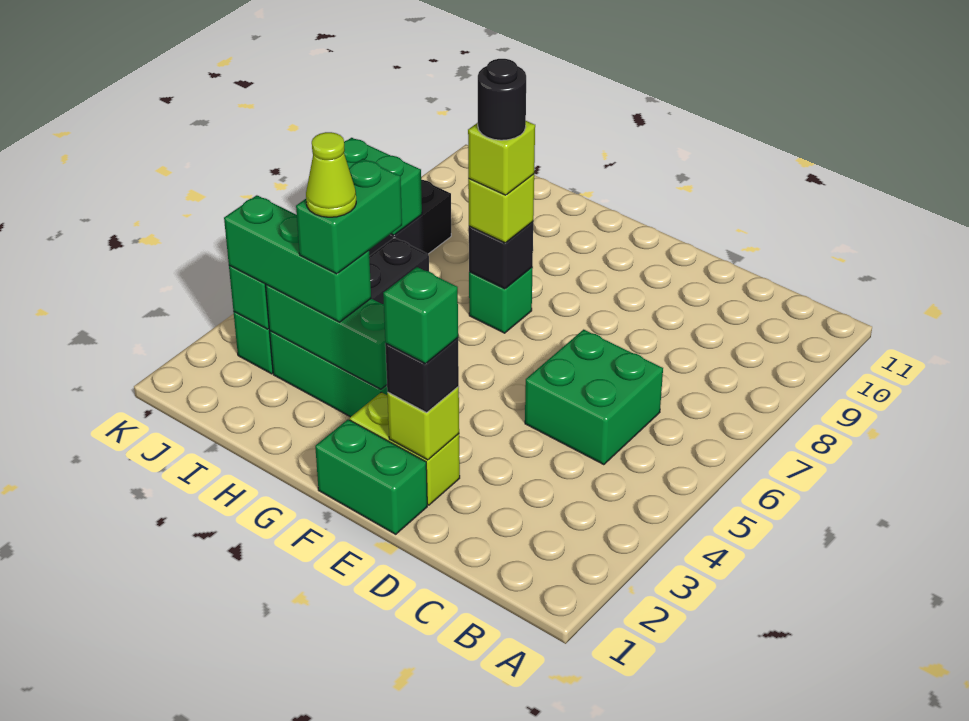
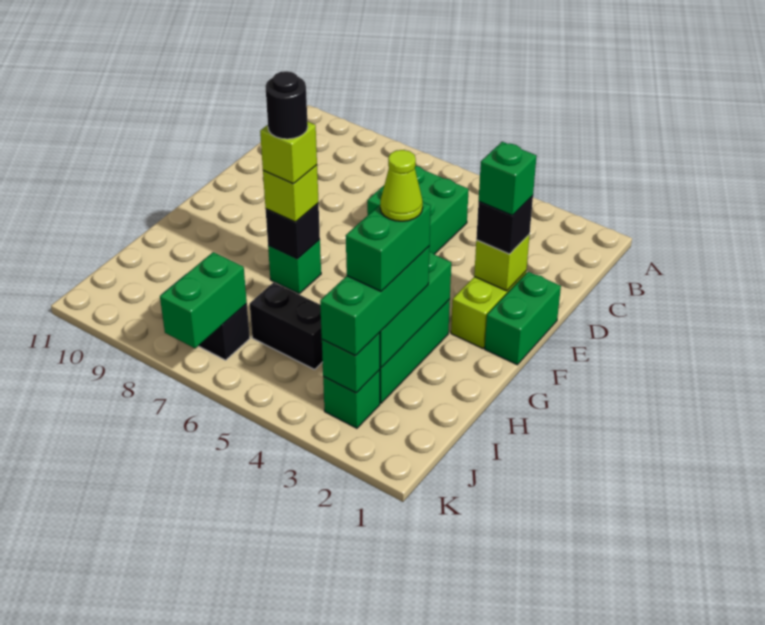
green 1x2 brick [296,159,402,274] -> green 1x2 brick turned to [346,202,431,291]

